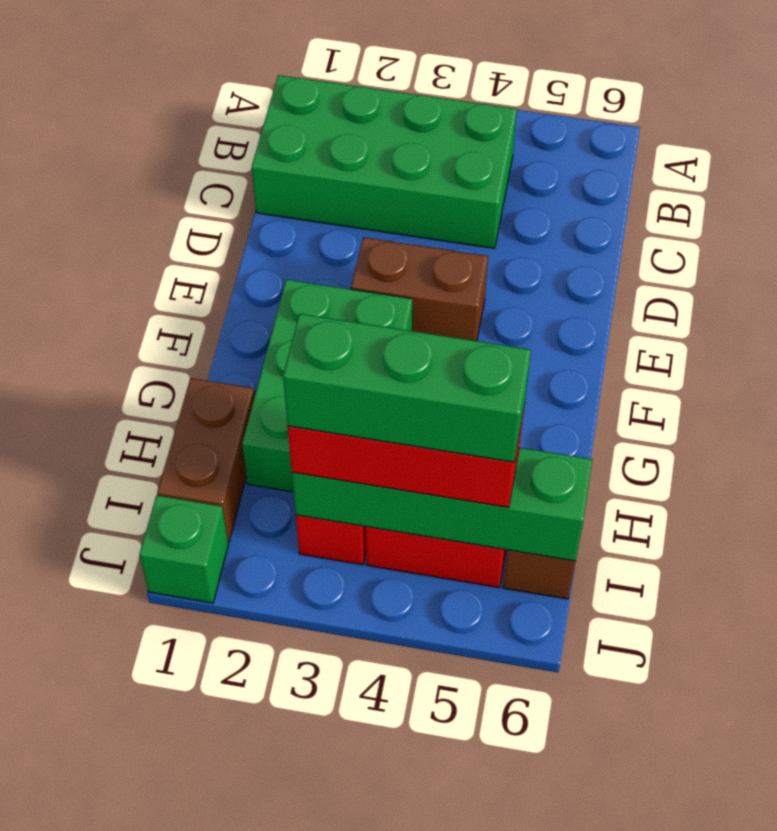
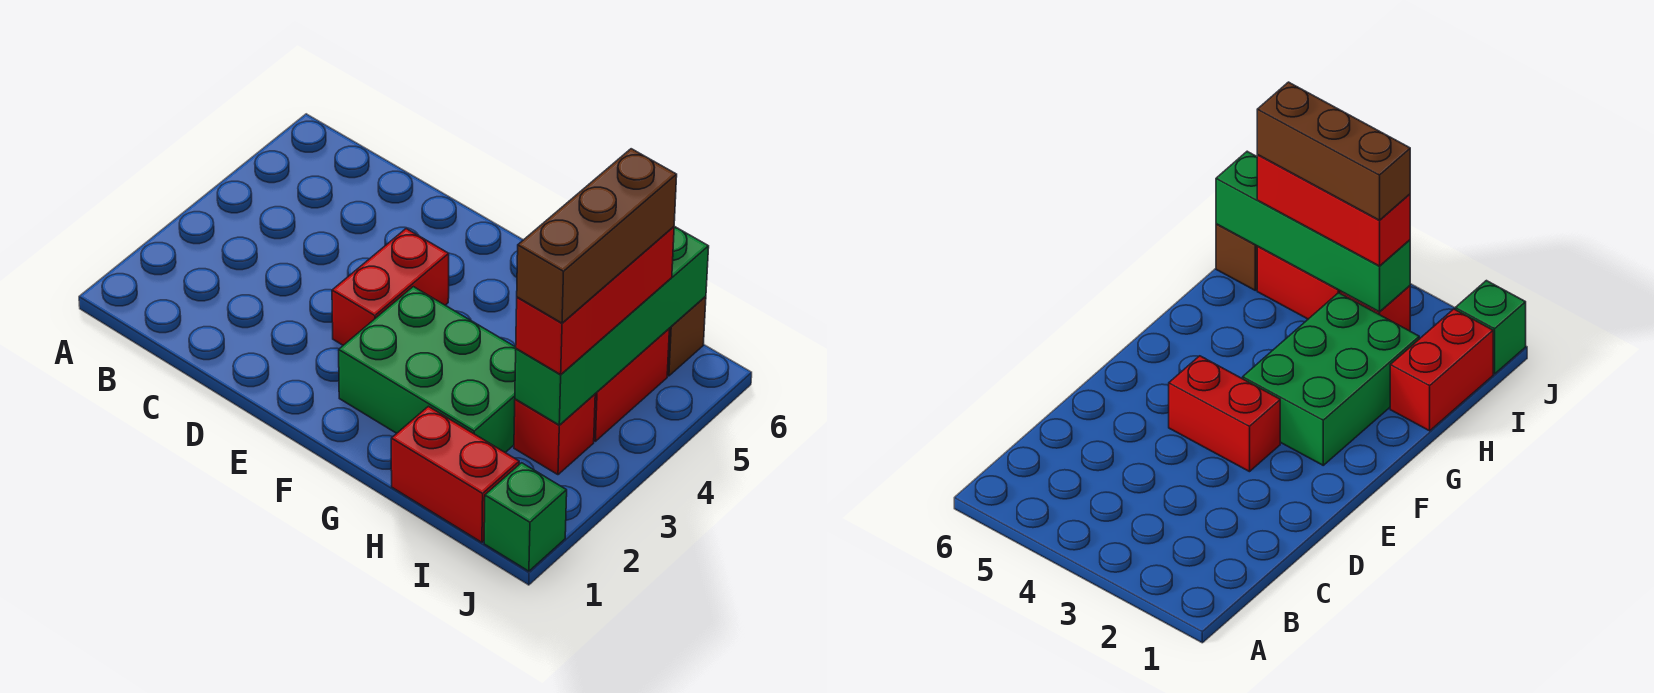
green 2x4 brick [252,75,517,248] -> none
brown 1x2 brick [351,237,488,341] -> red 1x2 brick [332,229,449,345]
brown 1x2 brick [157,378,255,542] -> red 1x2 brick [391,406,519,542]
green 1x3 brick [283,314,531,462] -> brown 1x3 brick [517,149,677,323]

